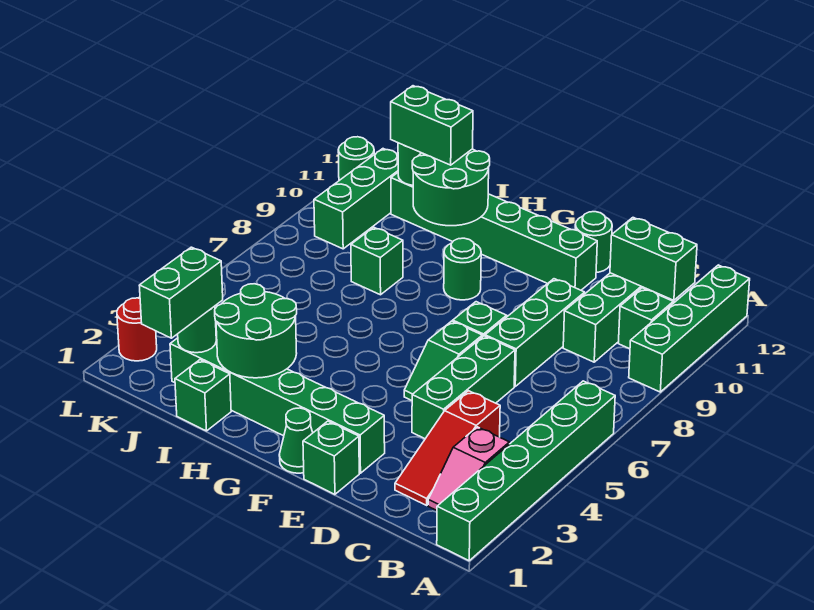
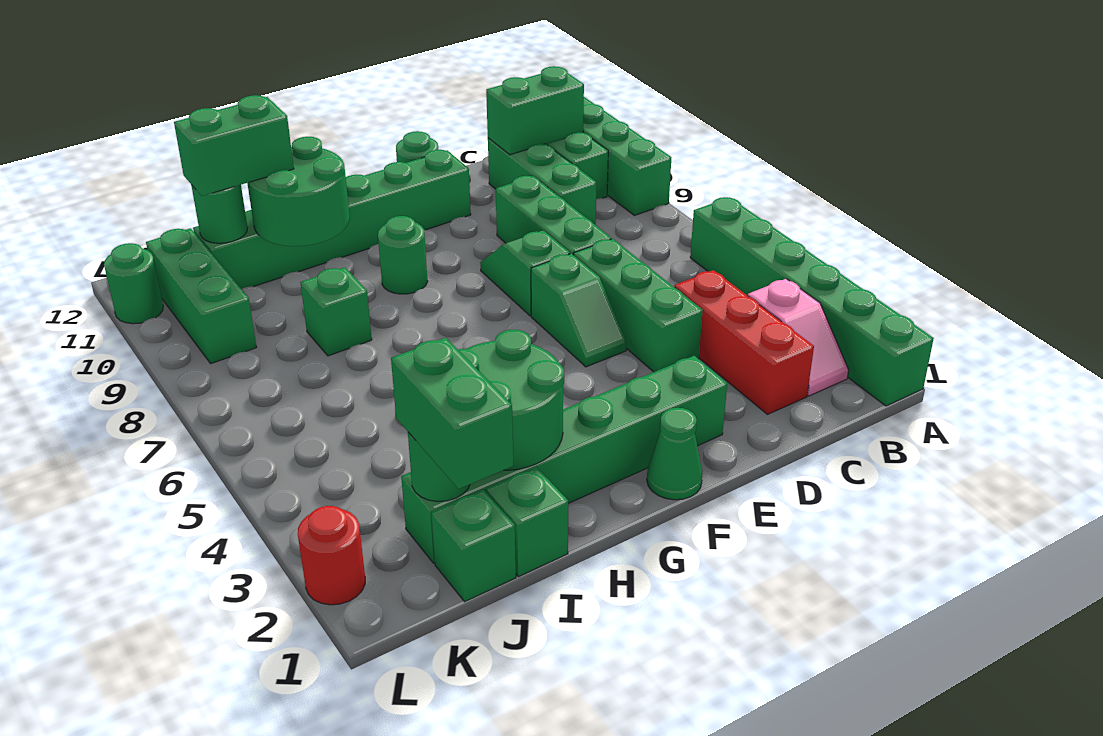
red 1x3 slope [395,391,500,505] -> red 1x3 brick [674,270,814,414]
green 1x1 brick [303,421,359,494] -> green 1x1 brick moved to [431,490,516,602]

